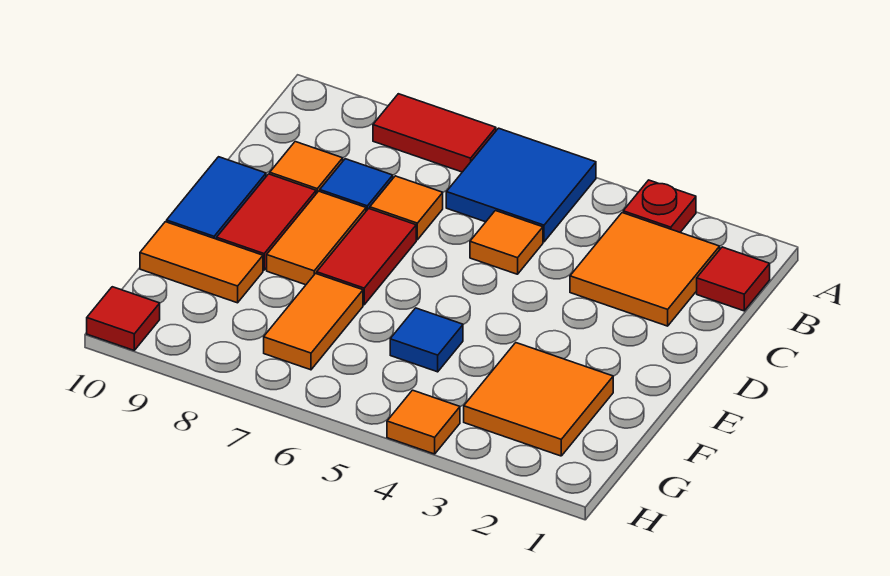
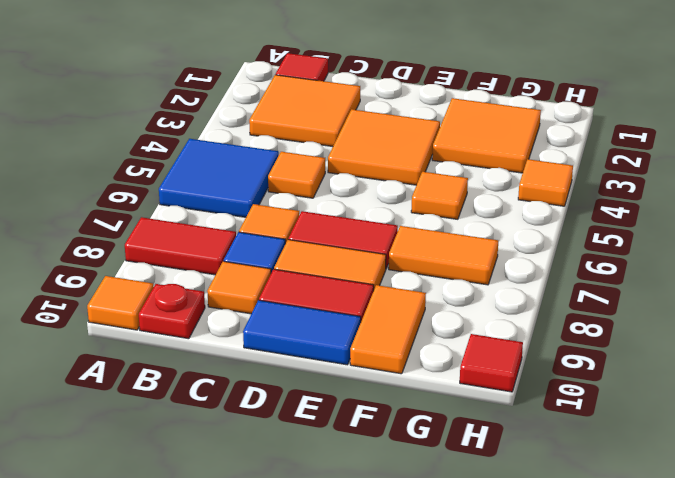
red 1x1 plate [623,180,696,232] -> red 1x1 plate moved to [139,284,205,339]
red 1x2 tile [373,94,496,172] -> red 1x2 tile turned to [125,217,236,275]
none -> orange 1x1 tile [87,276,154,330]
none -> orange 2x2 tile [328,109,440,185]
blue 1x1 tile [390,308,463,372] -> orange 1x1 tile [411,172,468,219]

